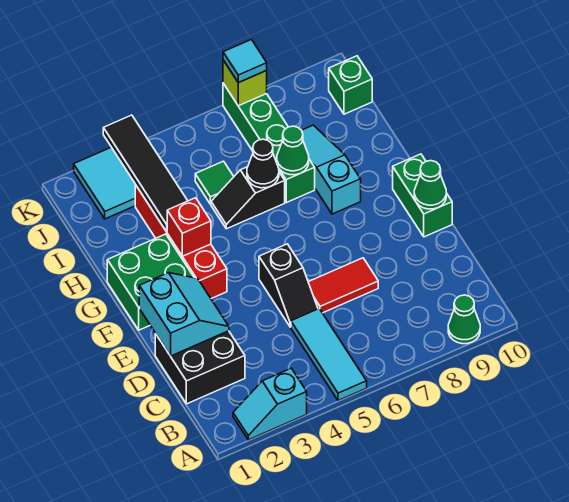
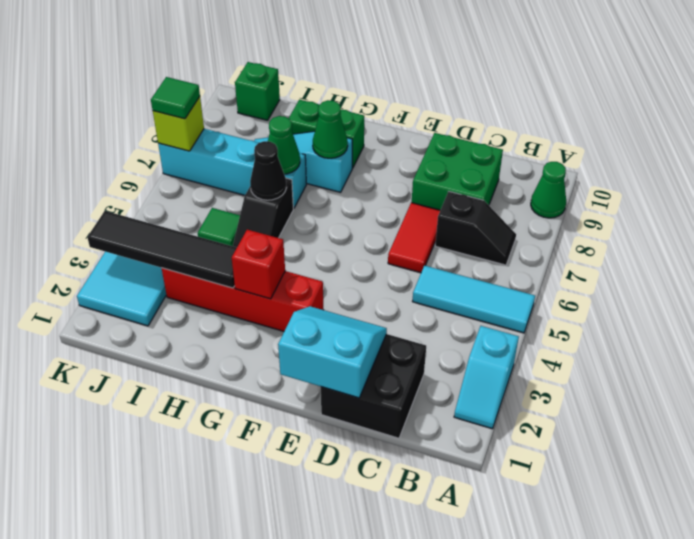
black 1x2 slope [259,244,318,327] -> black 1x2 slope moved to [435,192,516,265]
green 1x2 brick [393,154,452,237] -> green 1x2 brick moved to [289,100,364,168]
green 1x1 cone [414,161,446,209] -> green 1x1 cone moved to [313,100,348,158]
green 2x2 brick [107,234,194,330] -> green 2x2 brick moved to [412,133,503,210]
green 1x4 brick [223,83,315,203] -> cyan 1x4 brick [158,129,306,208]
cyan 1x1 tile [223,40,267,83] -> green 1x1 tile [151,77,200,119]

